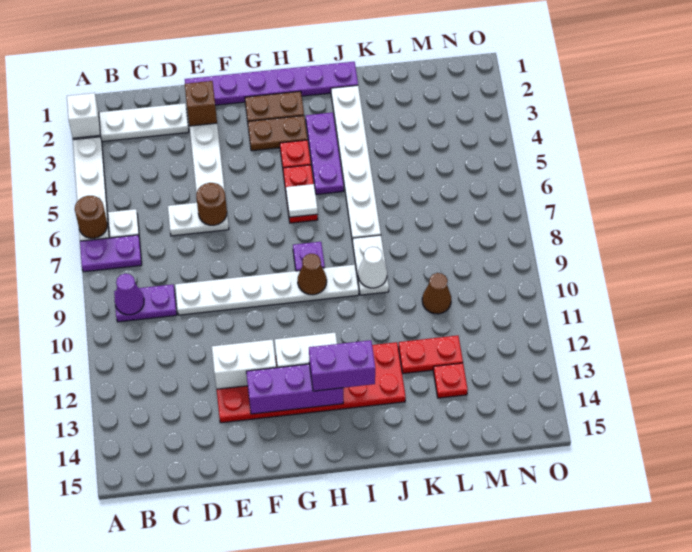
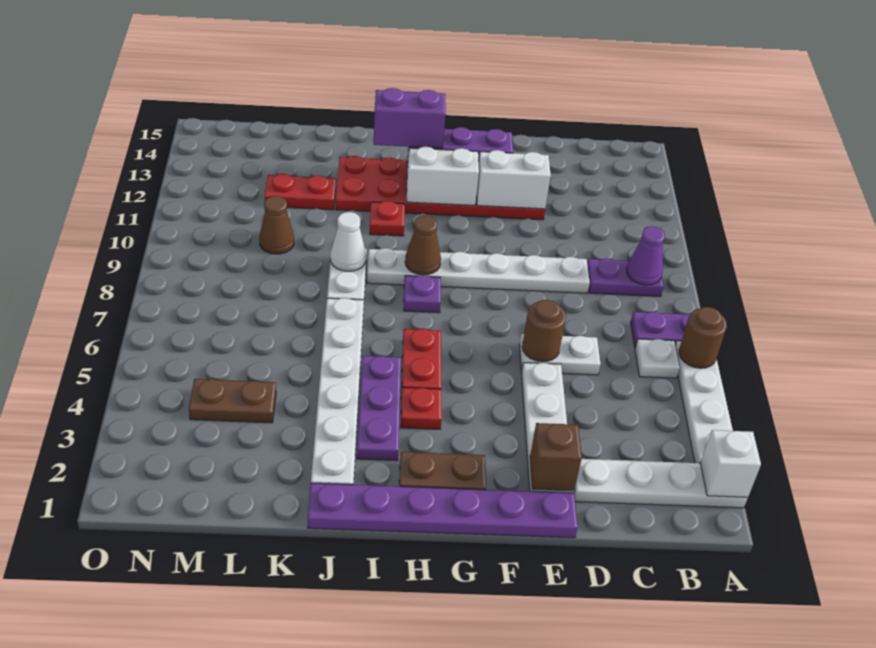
brown 1x2 plate [248,116,307,151] -> brown 1x2 plate moved to [189,379,276,423]
white 1x1 tile [286,184,318,217] -> none
red 1x1 plate [433,363,468,398] -> red 1x1 plate moved to [370,201,405,236]

